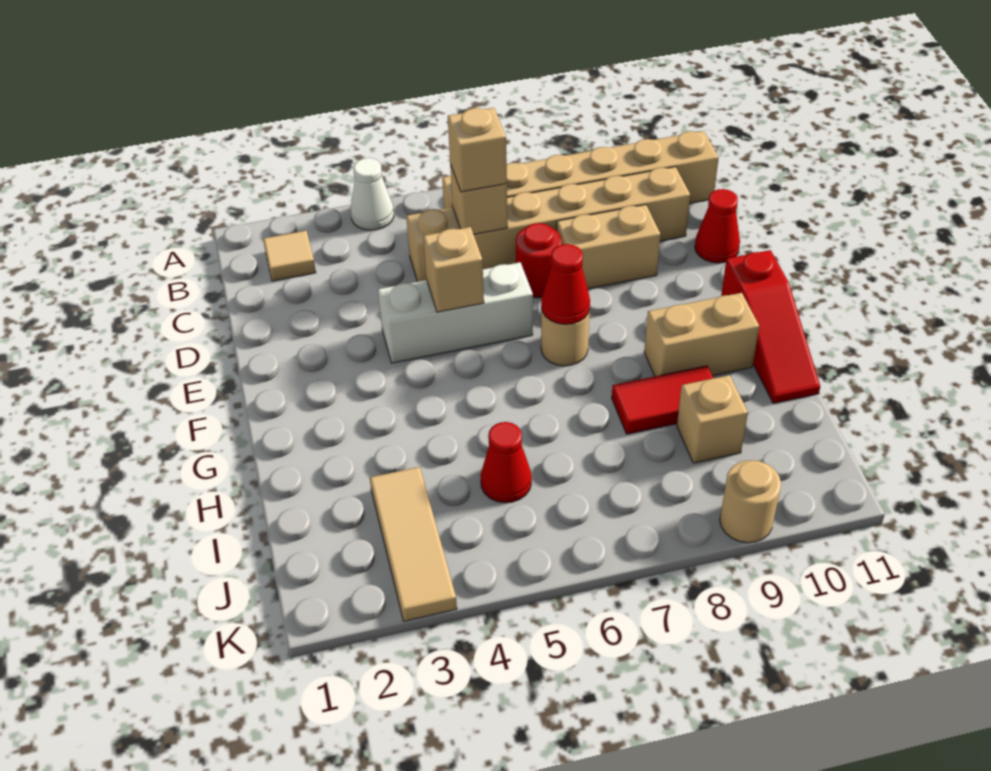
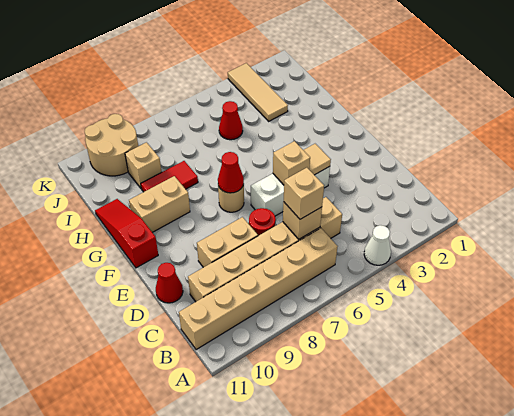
tan 1x1 tile [263,231,316,281] -> tan 1x1 tile moved to [304,144,331,175]
tan 1x1 round brick [720,460,781,543] -> tan 2x2 round brick [84,114,138,176]

